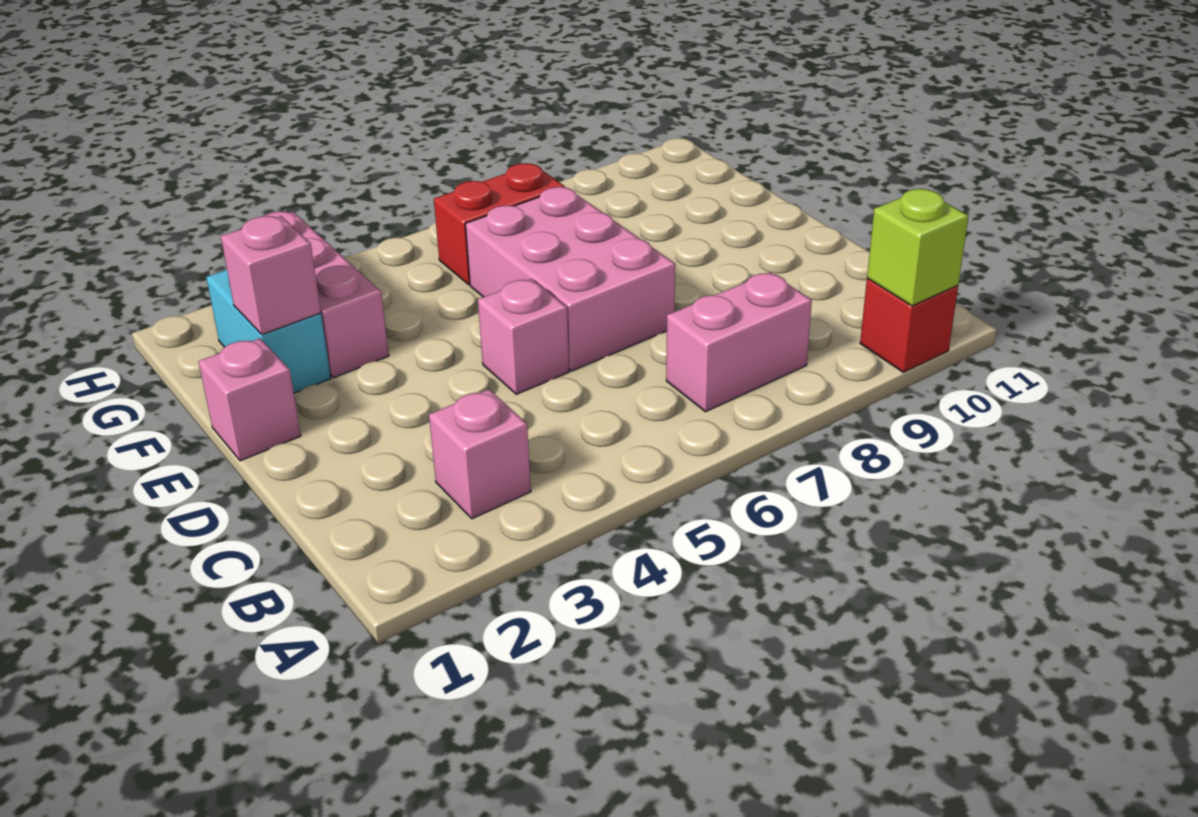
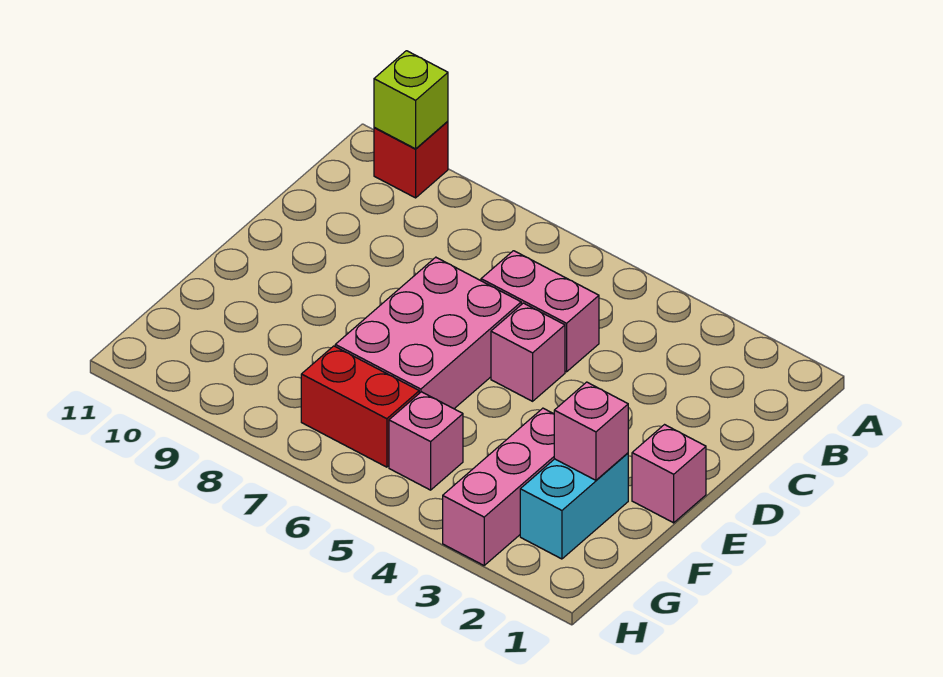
pink 1x1 brick [429,389,531,519] -> pink 1x1 brick moved to [389,392,463,490]
pink 1x2 brick [666,272,812,412] -> pink 1x2 brick moved to [481,251,599,372]

